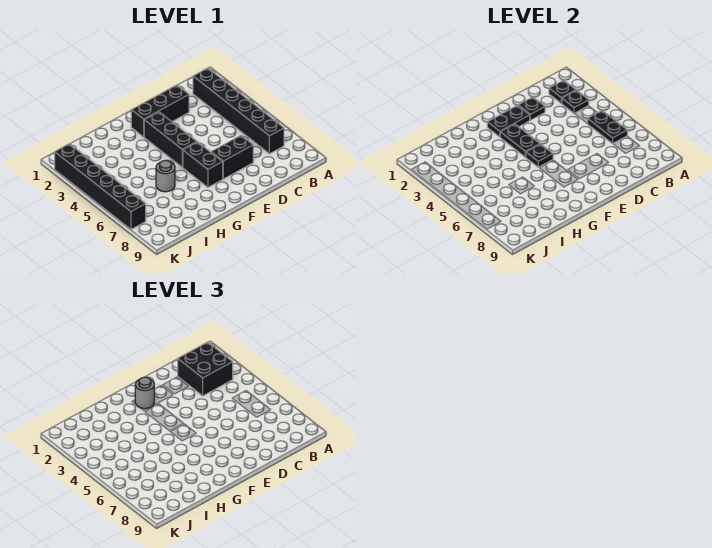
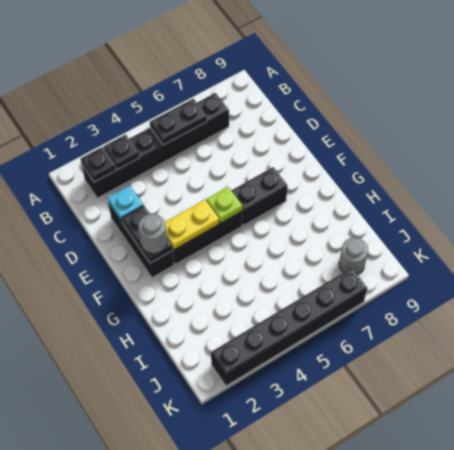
black 2x2 brick [178,342,233,396] -> none
black 1x1 plate [518,97,545,120] -> cyan 1x1 plate [108,186,143,222]
black 1x2 brick [211,135,253,179] -> none
black 1x2 plate [500,124,540,157] -> yellow 1x2 plate [165,200,219,249]
black 1x1 plate [526,144,553,167] -> lime 1x1 plate [206,187,243,223]
grey 1x1 round brick [156,160,175,192] -> grey 1x1 round brick moved to [339,238,368,275]

